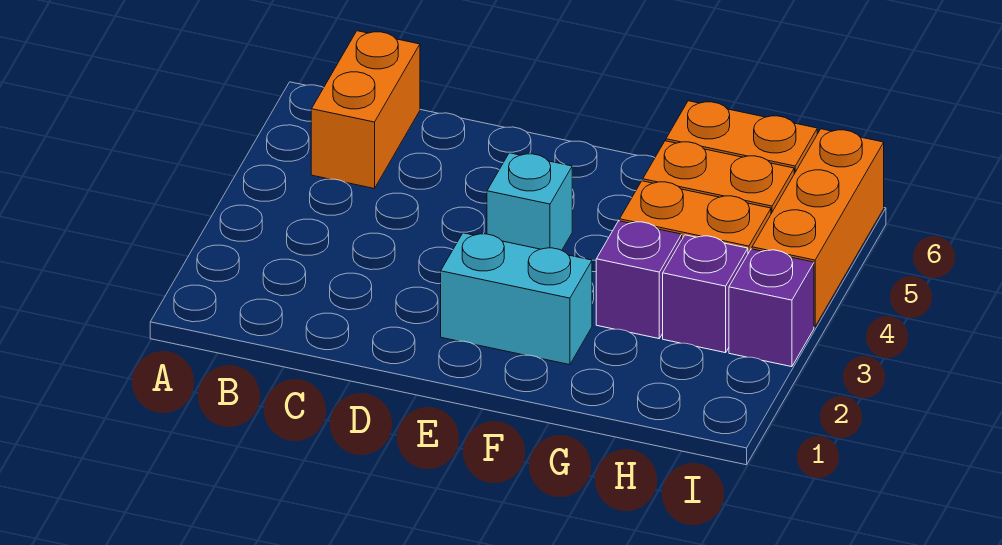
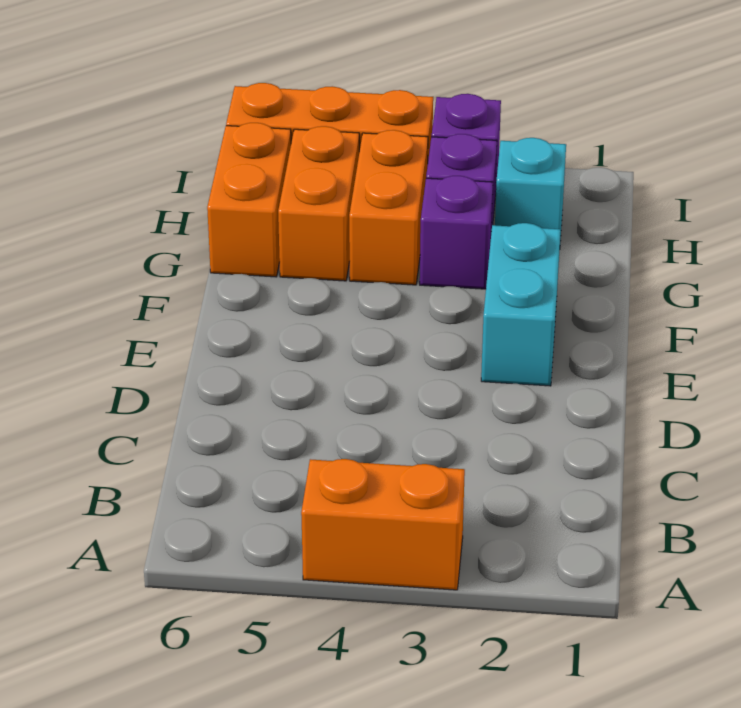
orange 1x2 brick [311,31,420,189] -> orange 1x2 brick moved to [301,459,465,590]
cyan 1x1 brick [487,153,572,250] -> cyan 1x1 brick moved to [495,138,566,241]

